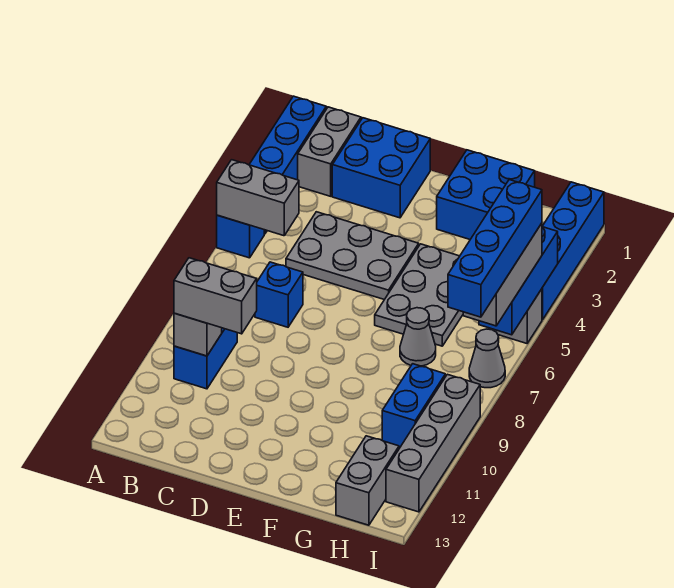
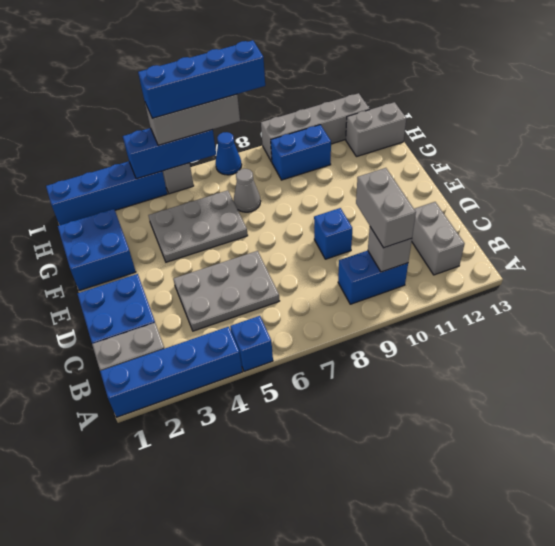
grey 1x2 brick [217,160,299,236] -> grey 1x2 brick moved to [412,202,465,275]
grey 2x3 plate [286,212,419,300] -> grey 2x3 plate turned to [173,251,279,331]
blue 1x1 brick [255,262,303,327] -> blue 1x1 brick moved to [314,208,352,259]
grey 1x1 cone [469,329,505,388] -> blue 1x1 cone [216,132,242,175]

